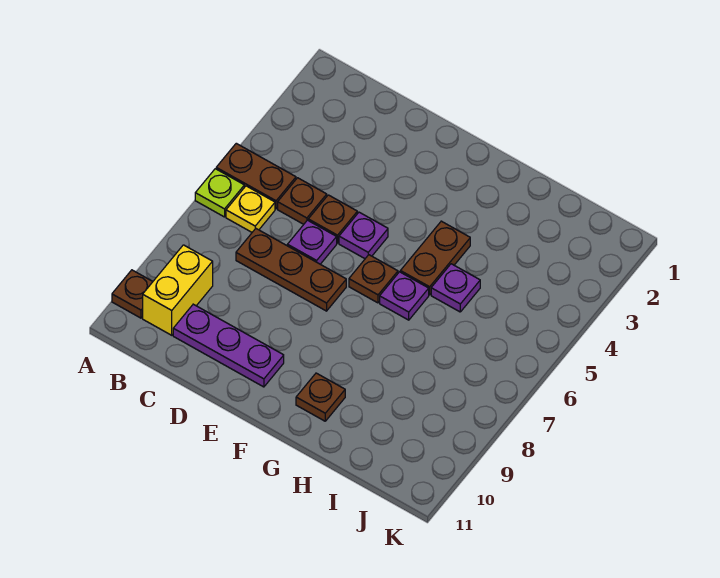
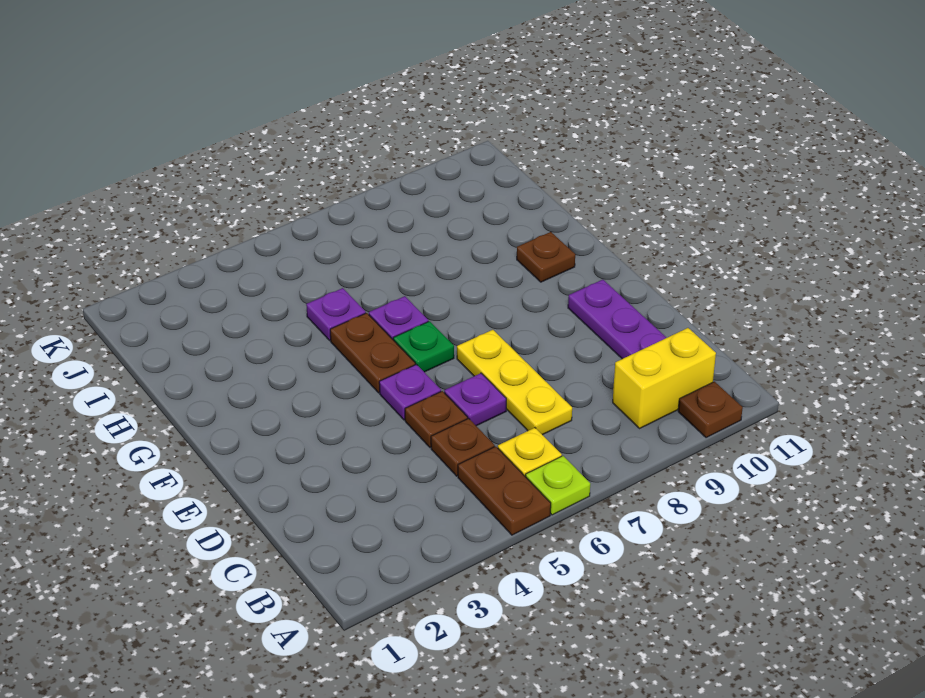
brown 1x3 plate [236,229,346,311] -> yellow 1x3 plate [457,330,572,435]
brown 1x1 plate [349,255,398,303] -> green 1x1 plate [393,321,454,372]
brown 1x2 plate [400,221,470,295] -> brown 1x2 plate turned to [330,313,415,393]

